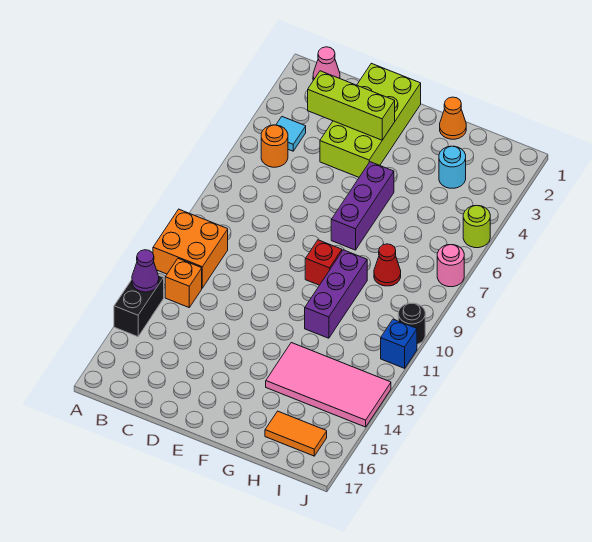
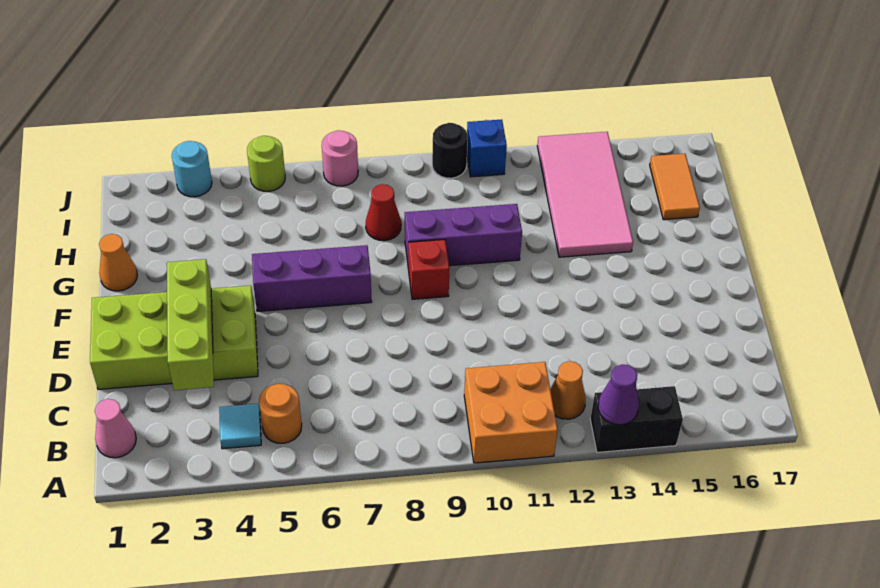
orange 1x1 brick [165,259,202,307] -> orange 1x1 cone [550,361,586,419]
cyan 1x1 round brick [439,146,466,188] -> cyan 1x1 round brick moved to [172,141,212,197]

